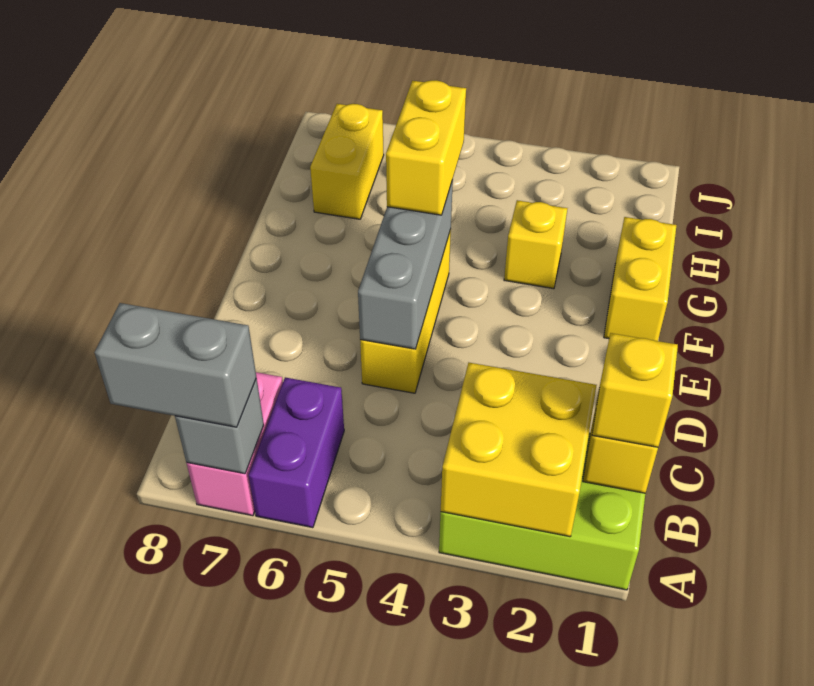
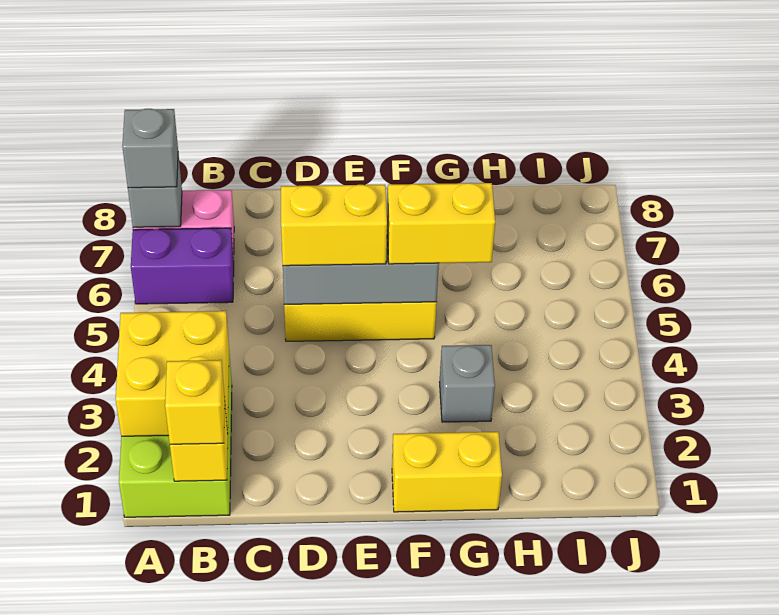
grey 1x2 brick [95,303,256,427] -> grey 1x1 brick [122,109,178,188]
yellow 1x1 brick [504,200,568,289] -> grey 1x1 brick [440,345,495,422]
yellow 1x2 brick [310,104,384,219] -> yellow 1x2 brick moved to [281,185,387,266]

